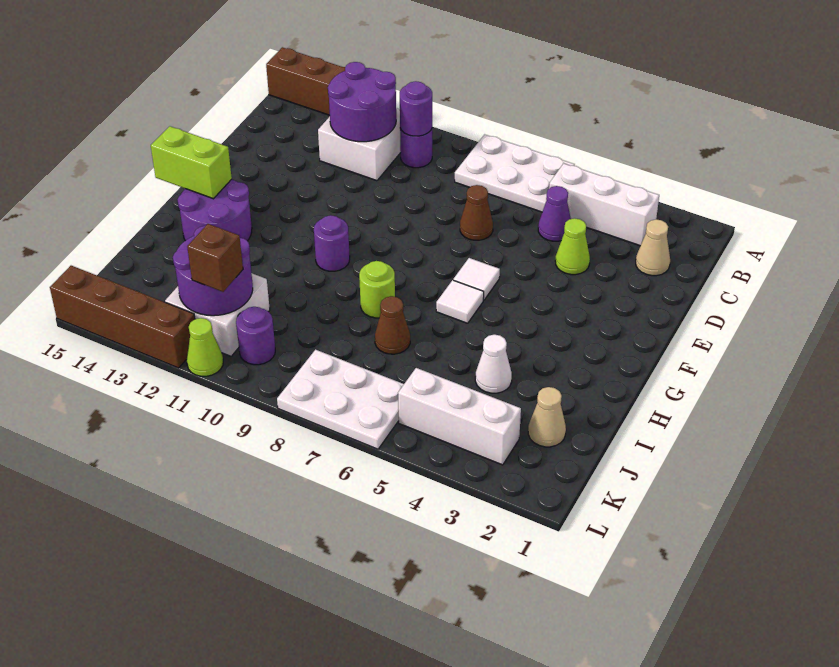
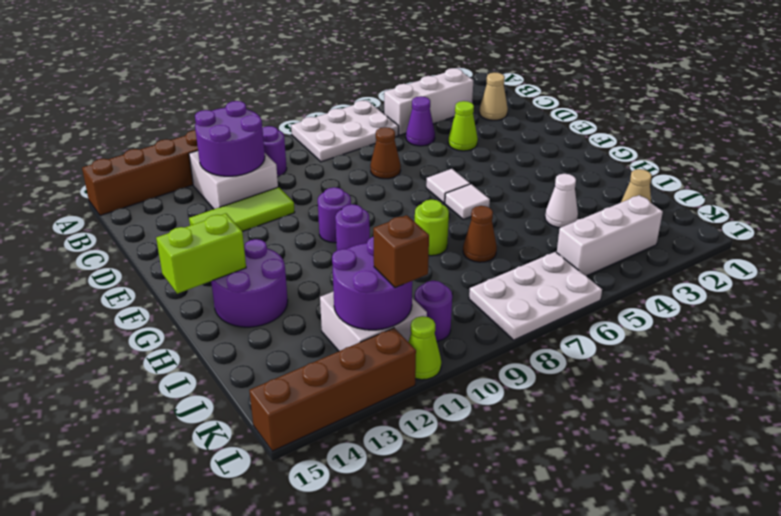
purple 1x1 round brick [400,81,432,136] -> purple 1x1 round brick moved to [318,187,351,243]
none -> lime 1x3 tile [189,187,295,232]

